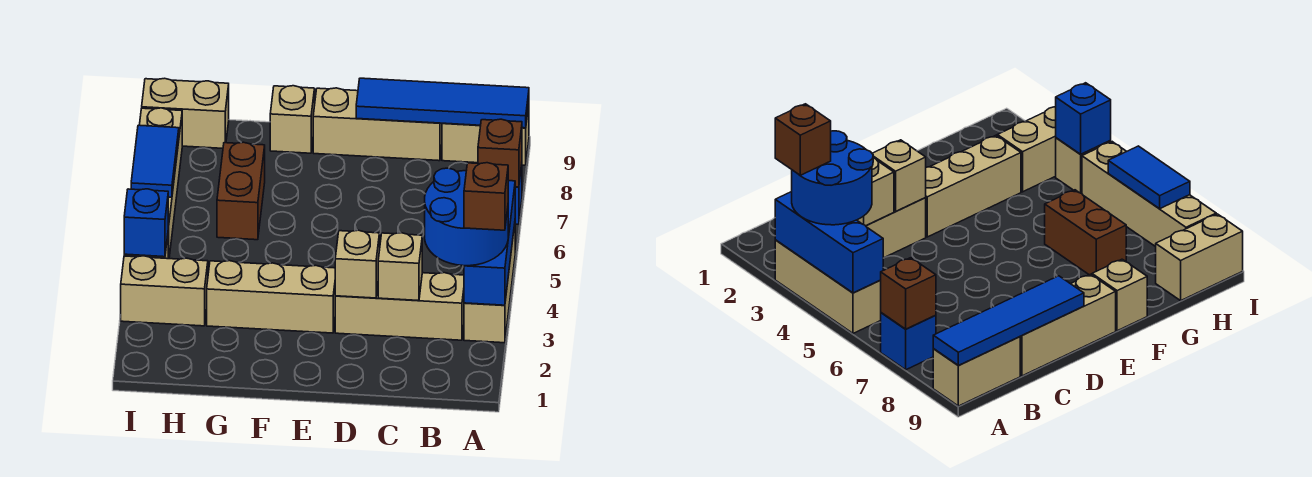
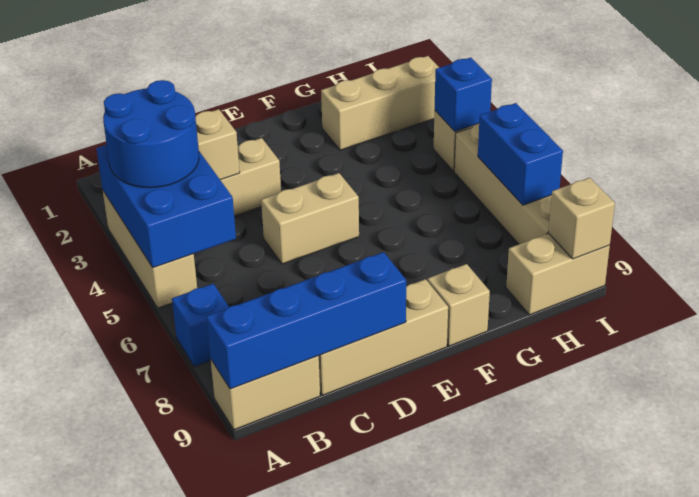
blue 1x3 brick [464,181,515,305] -> blue 2x3 brick [96,145,236,268]
brown 1x1 brick [464,163,508,230] -> none
brown 1x1 brick [478,119,522,187] -> none
blue 1x4 tile [356,78,529,128] -> blue 1x4 brick [206,252,406,389]
tan 1x1 brick [335,230,380,298] -> tan 1x1 brick moved to [548,178,615,259]
tan 1x3 brick [207,261,335,333] -> tan 1x3 brick moved to [321,56,439,150]
brown 1x2 brick [217,142,265,240] -> none
tan 1x2 brick [121,256,208,326] -> tan 1x2 brick moved to [261,173,359,264]
blue 1x2 tile [131,125,179,197] -> blue 1x2 brick [478,103,563,205]

